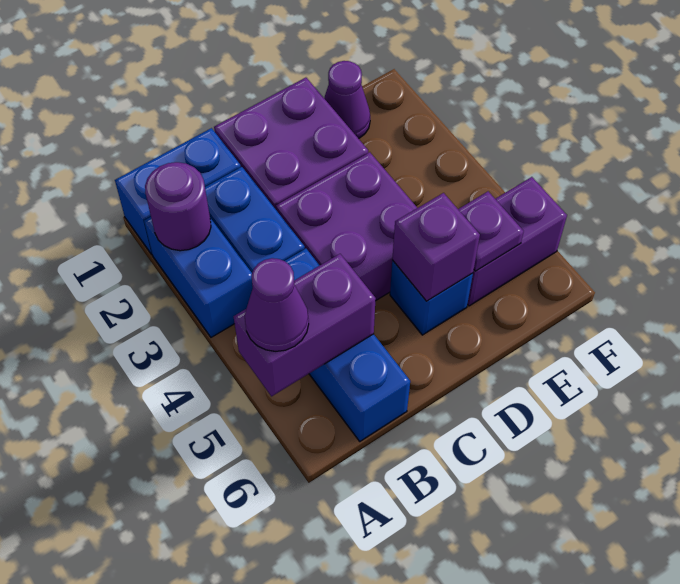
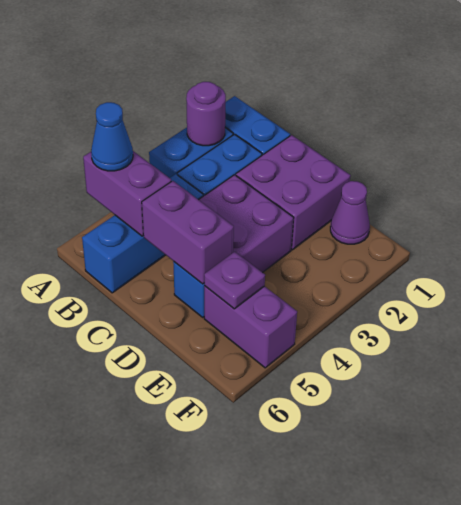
purple 1x1 cone [245,258,309,351] -> blue 1x1 cone [91,102,133,171]
purple 1x1 brick [392,193,480,301] -> purple 1x2 brick [142,181,234,284]

